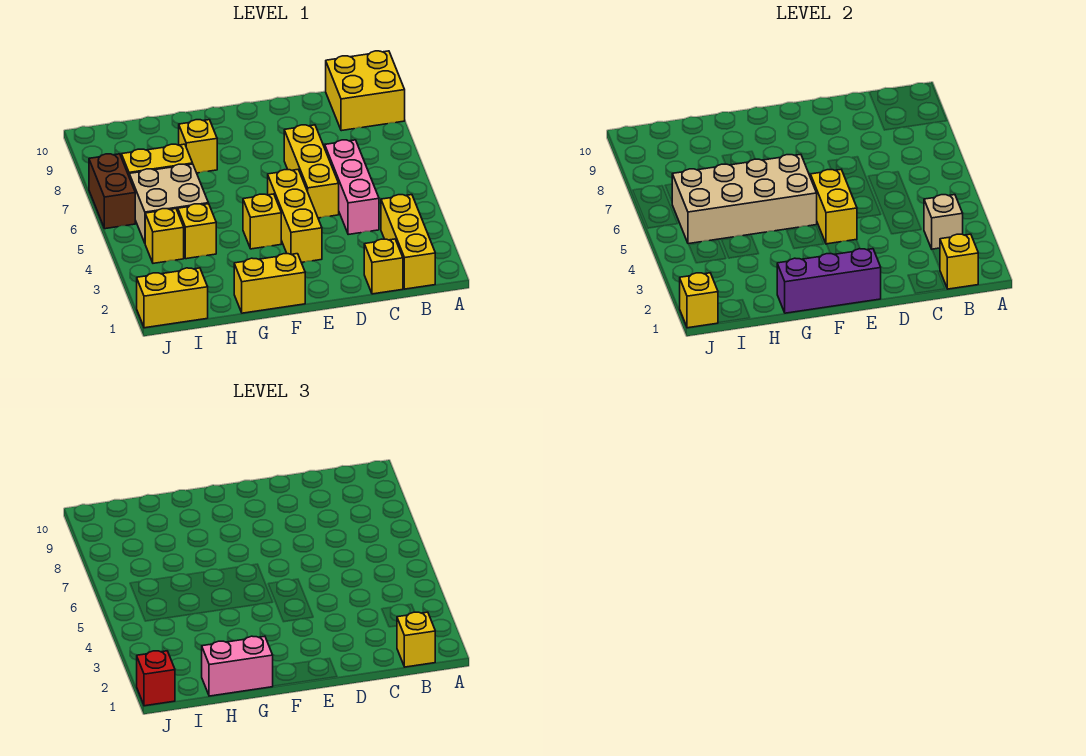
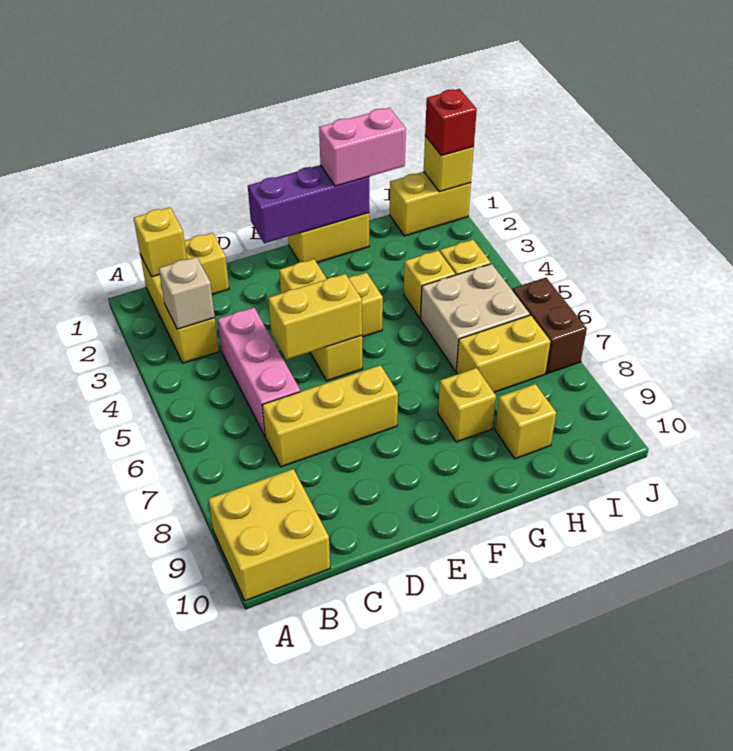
yellow 1x1 brick [397,612,435,667] -> yellow 1x1 brick moved to [495,384,556,459]
yellow 1x3 brick [284,125,339,218] -> yellow 1x3 brick turned to [262,365,398,467]
yellow 1x2 brick [811,170,857,244] -> yellow 1x2 brick turned to [268,274,362,360]
tan 2x4 brick [672,154,817,244] -> none

